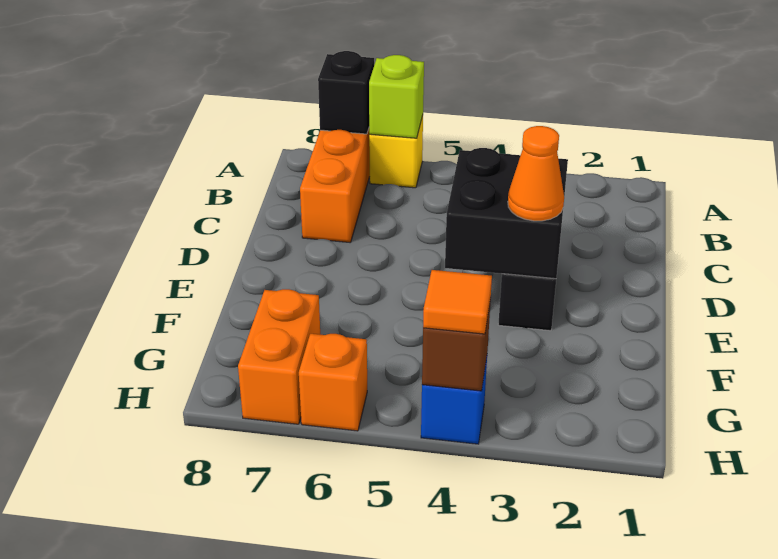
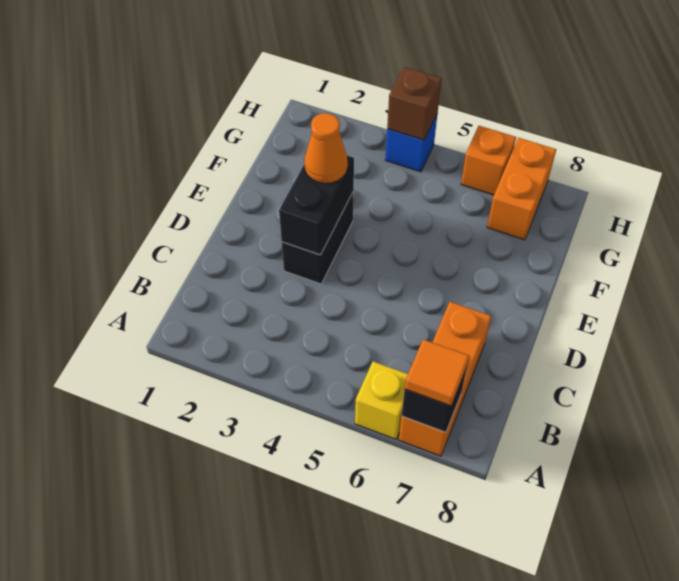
lime 1x1 brick [369,55,424,138] -> none
black 2x2 brick [445,148,568,279] -> black 1x2 brick [279,156,354,255]
orange 1x1 tile [423,270,492,334] -> orange 1x1 tile moved to [405,339,469,406]

